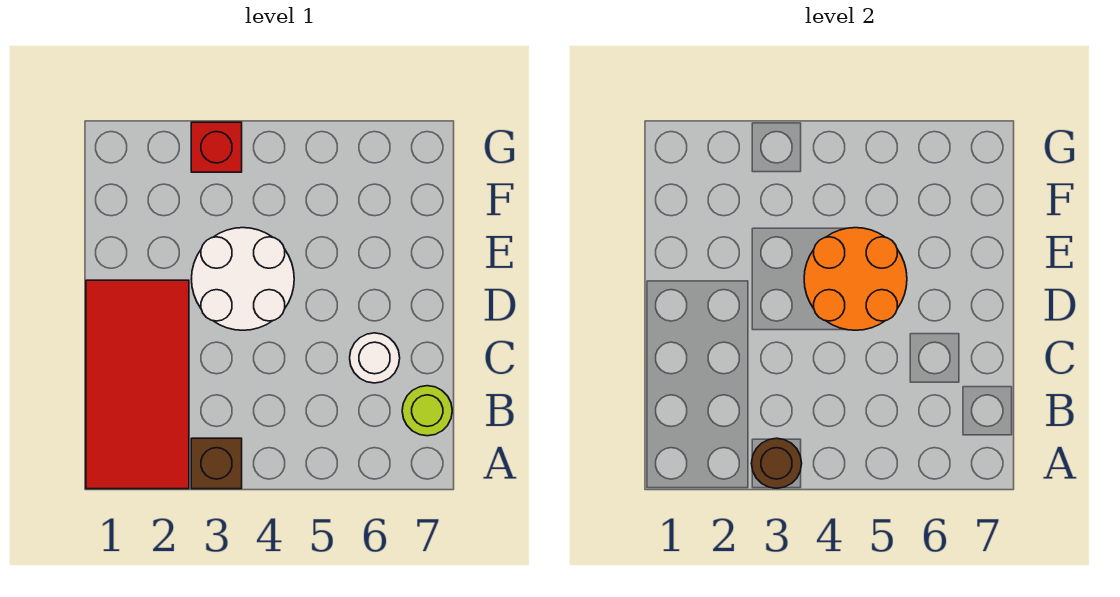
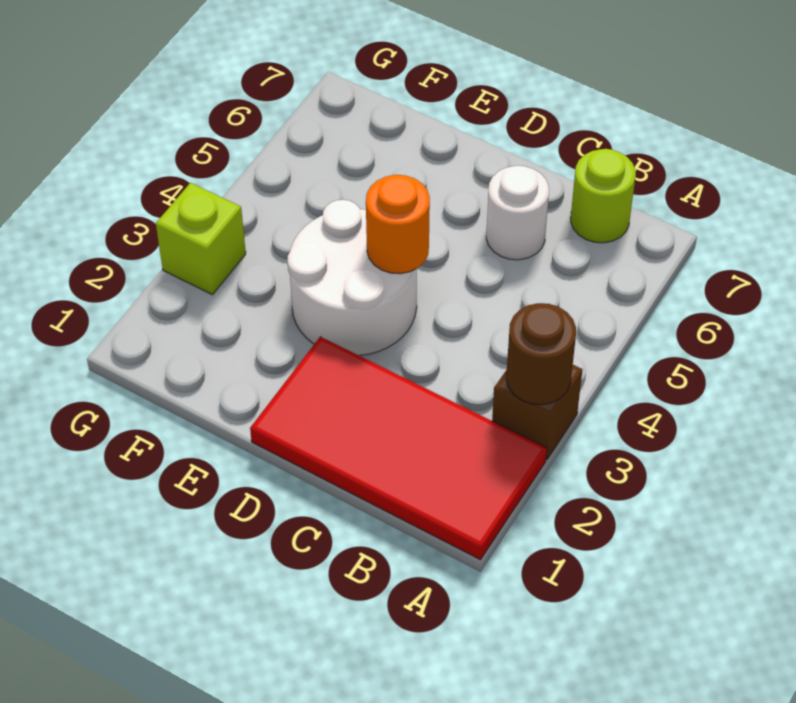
orange 2x2 round brick [804,228,907,330] -> orange 1x1 round brick [366,175,430,274]
red 1x1 brick [191,122,242,172] -> lime 1x1 brick [156,183,246,295]

